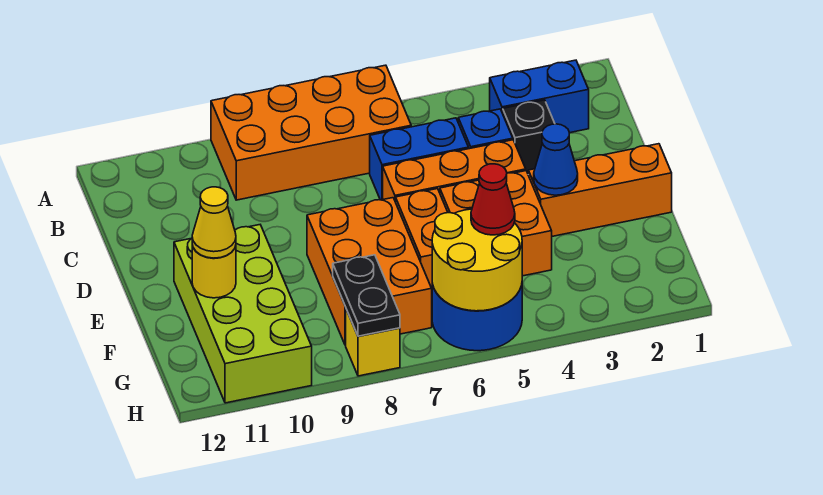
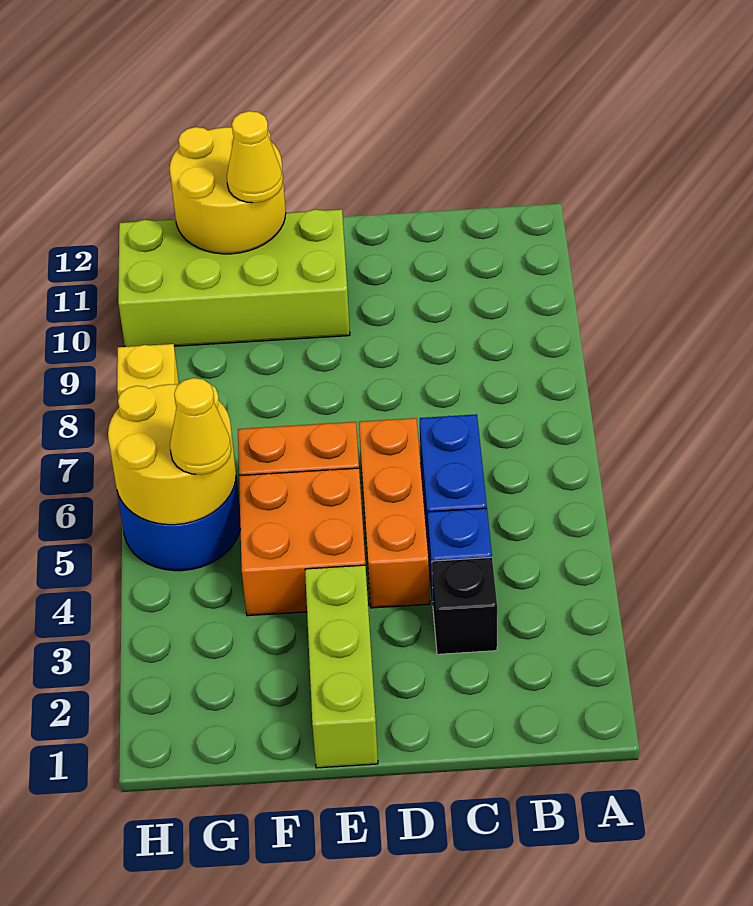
orange 2x4 brick [211,65,411,200] -> none
blue 1x2 brick [490,60,589,133] -> none
orange 1x3 brick [528,144,672,236] -> lime 1x3 brick [305,565,378,768]
blue 1x1 cone [534,124,578,195] -> none
orange 2x3 brick [307,198,432,345] -> none
yellow 1x1 round brick [192,245,236,298] -> yellow 2x2 round brick [170,127,286,254]
red 1x1 cone [471,164,515,235] -> yellow 1x1 cone [170,378,231,475]
black 1x2 plate [333,255,400,336] -> none

